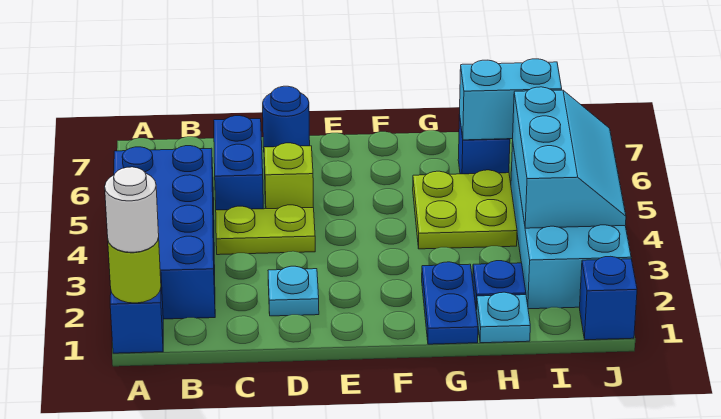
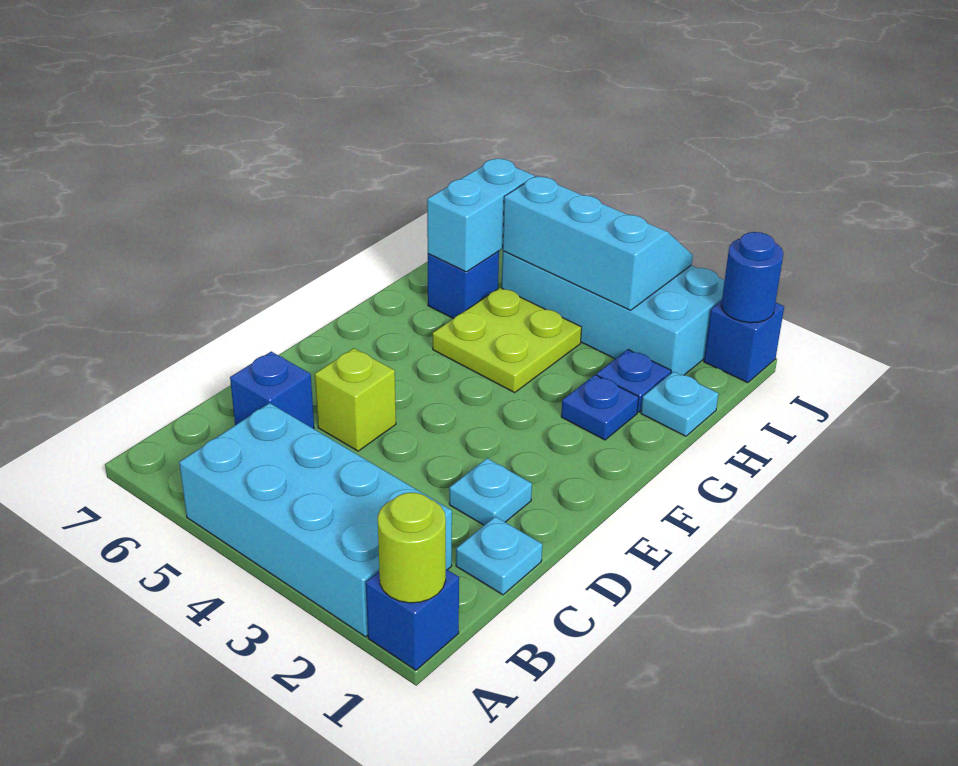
white 1x1 round brick [105,167,159,252] -> none
blue 2x4 brick [114,146,215,319] -> cyan 2x4 brick [179,403,452,637]
none -> cyan 1x1 plate [456,517,542,595]
lime 1x2 plate [216,205,315,255] -> none
blue 1x2 brick [214,116,263,210] -> blue 1x1 brick [230,352,314,429]
blue 1x1 round brick [263,86,310,148] -> blue 1x1 round brick moved to [721,232,783,323]
blue 1x2 plate [422,262,478,344] -> blue 1x1 plate [561,375,639,440]

